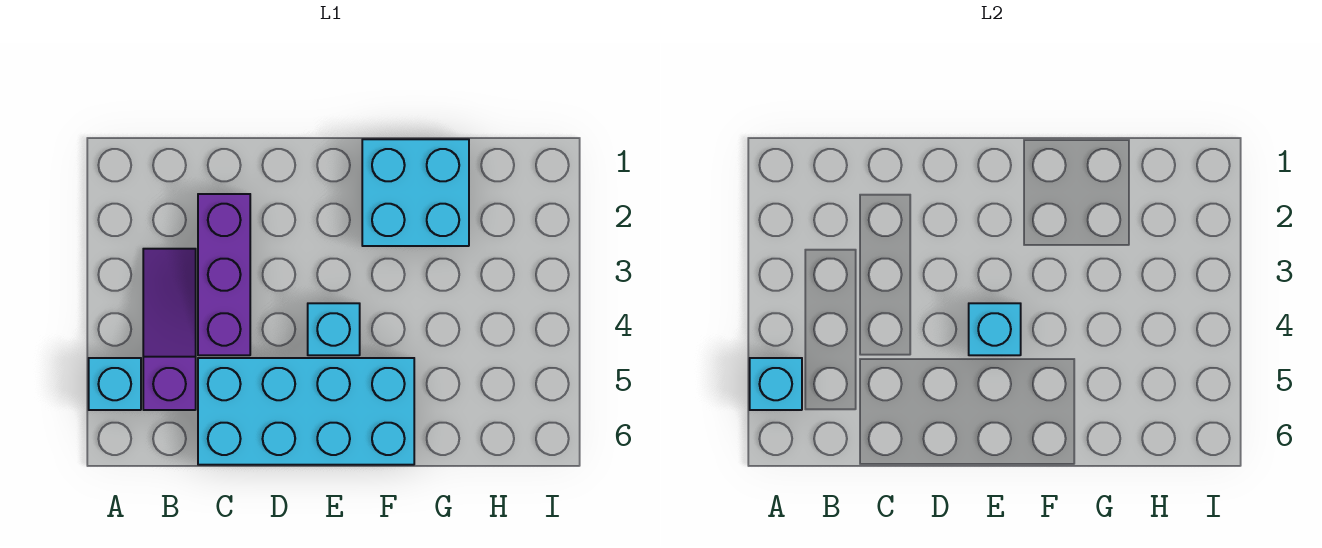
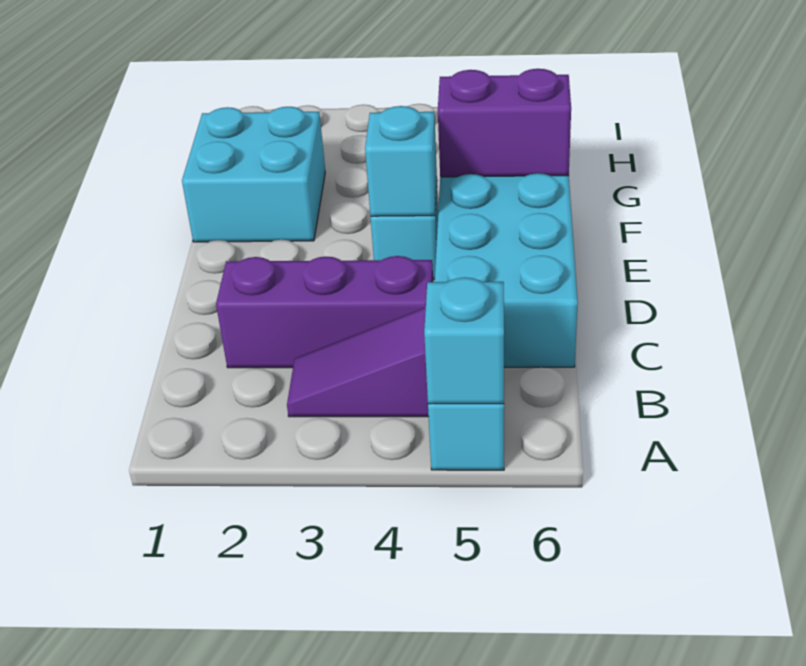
none -> purple 1x2 brick [438,69,571,177]

